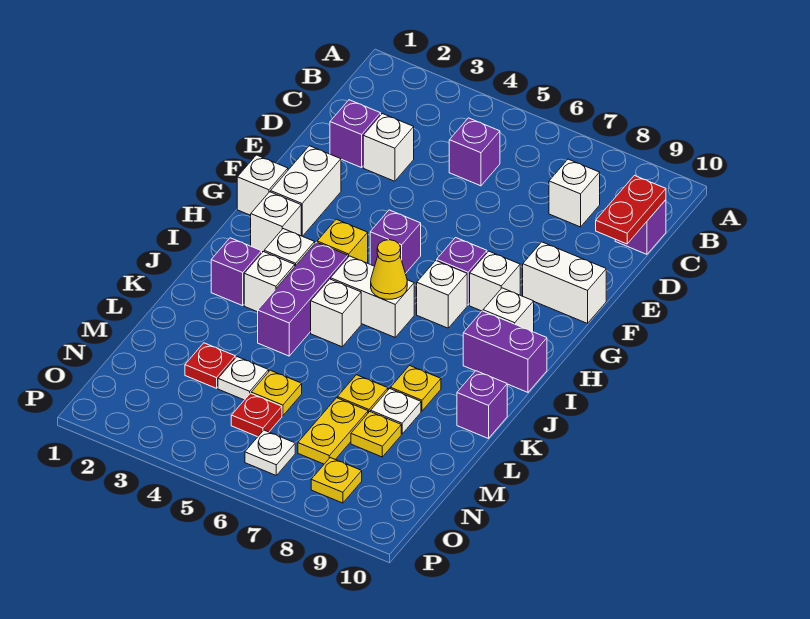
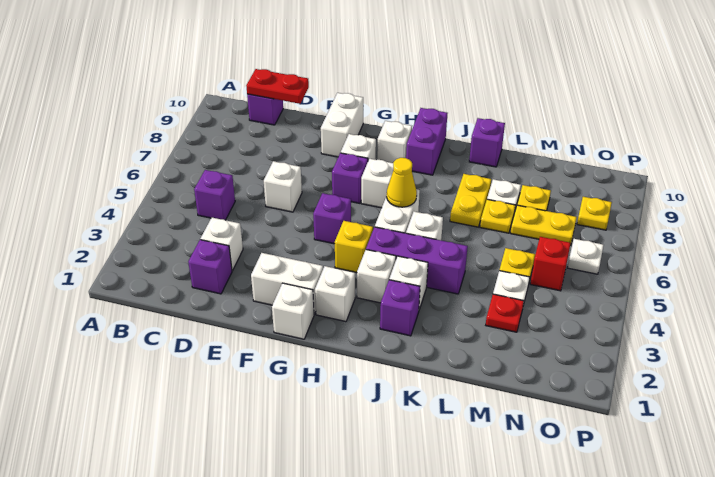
white 1x1 brick [549,159,600,227] -> white 1x1 brick moved to [264,161,302,212]
yellow 1x1 plate [391,366,441,411] -> yellow 1x2 plate [450,174,491,227]
red 1x1 plate [231,393,282,437] -> red 1x1 brick [530,237,571,291]

